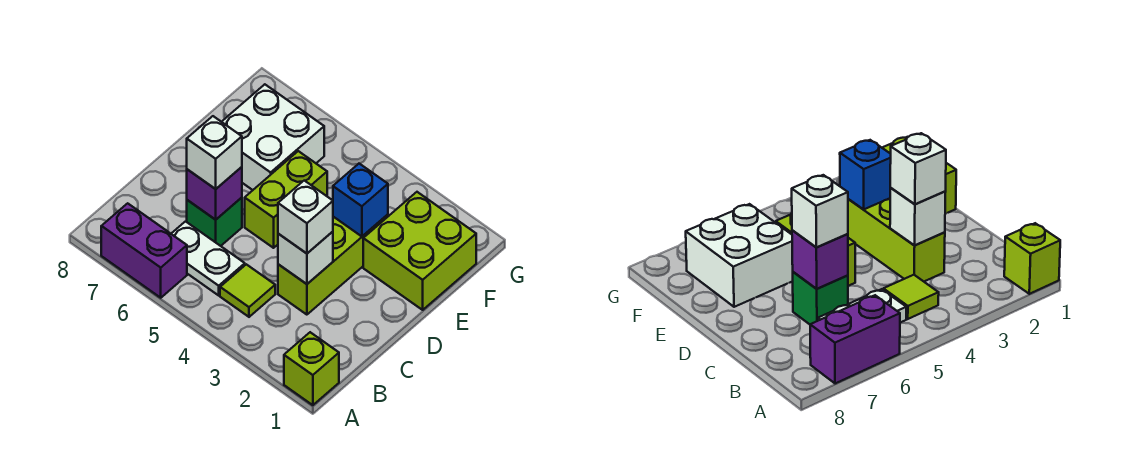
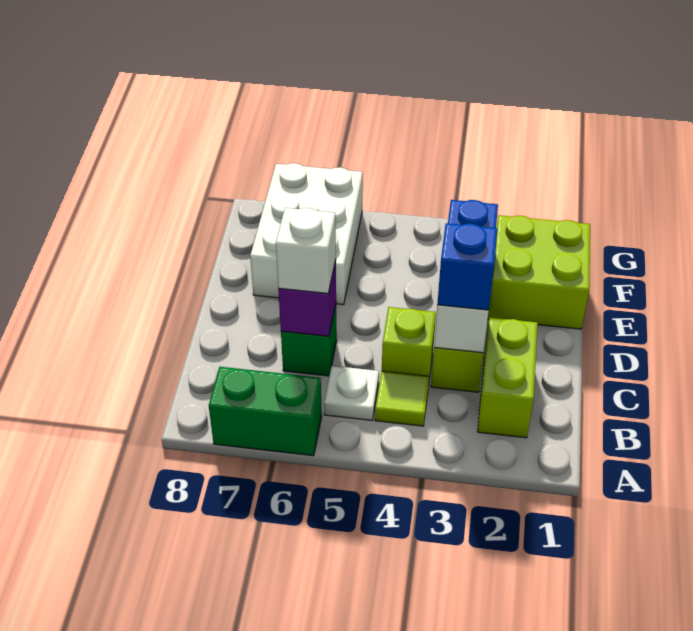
lime 1x1 brick [284,332,339,405] -> lime 1x1 brick moved to [382,307,436,380]
purple 1x2 brick [101,203,187,298] -> green 1x2 brick [209,367,322,456]
white 1x2 plate [171,222,245,295] -> white 1x1 plate [324,366,379,420]
white 1x1 brick [278,181,333,253] -> blue 1x1 brick [437,223,497,310]
lime 1x2 brick [245,151,327,248] -> lime 1x2 brick moved to [478,317,538,438]
white 2x2 brick [222,84,324,190] -> white 2x3 brick [250,163,363,305]

